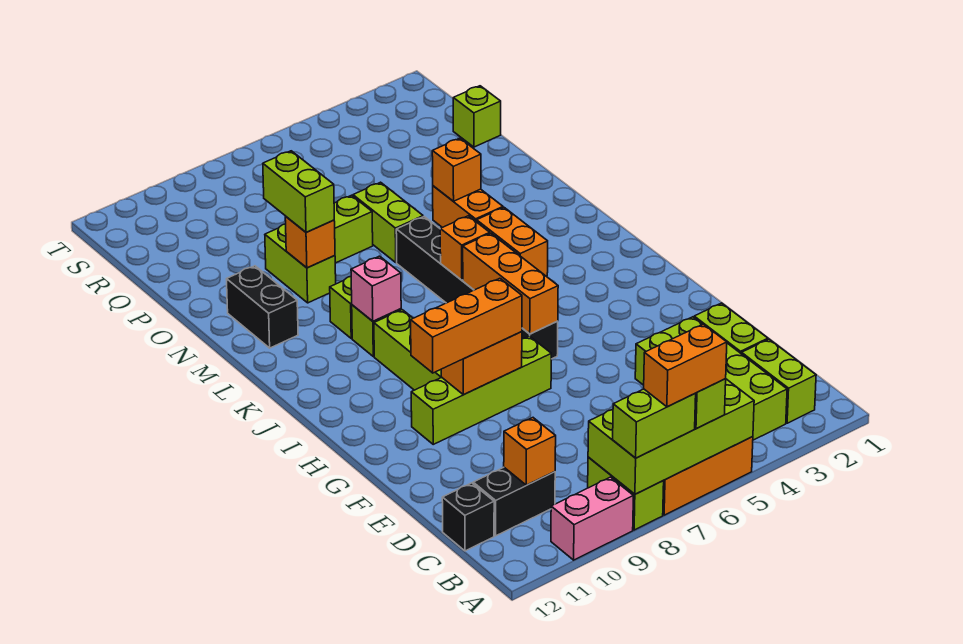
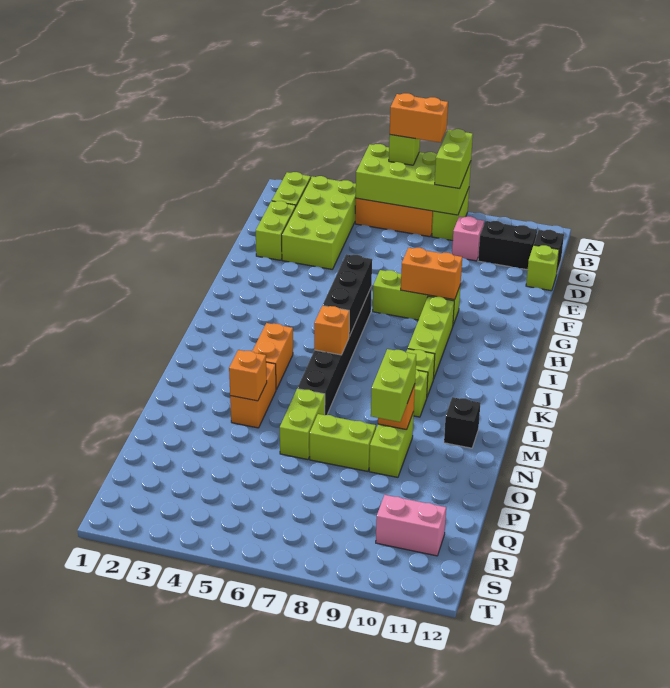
lime 1x2 brick [613,389,696,458] -> lime 1x2 brick turned to [435,129,473,189]
pink 1x2 brick [551,477,633,560] -> pink 1x2 brick moved to [376,495,446,556]
orange 1x1 brick [504,418,556,485] -> none
lime 1x4 brick [411,336,551,444] -> lime 1x3 brick [373,270,461,325]
orange 1x3 brick [411,278,522,373] -> none
orange 1x3 brick [463,233,558,334] -> black 1x3 brick [323,254,372,336]
pink 1x1 brick [351,256,401,321] -> pink 1x1 brick moved to [452,216,484,261]
black 1x2 brick [227,266,298,348] -> black 1x1 brick [444,397,480,448]
lime 1x1 brick [453,86,501,147] -> lime 1x1 brick moved to [526,245,559,291]

